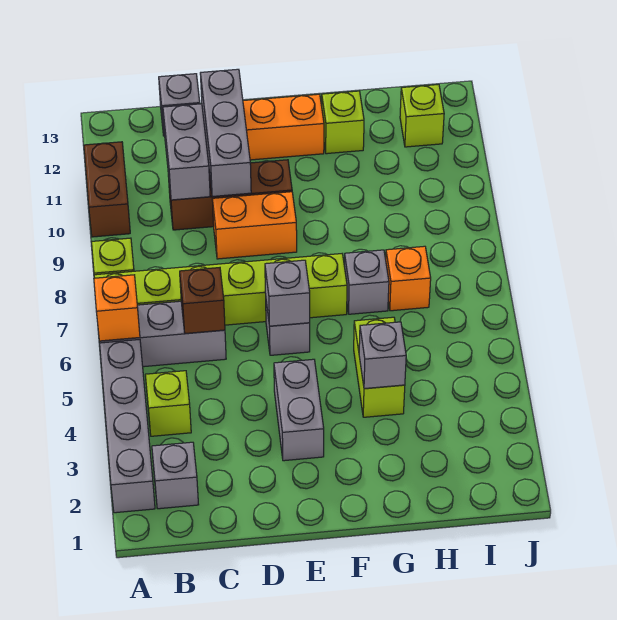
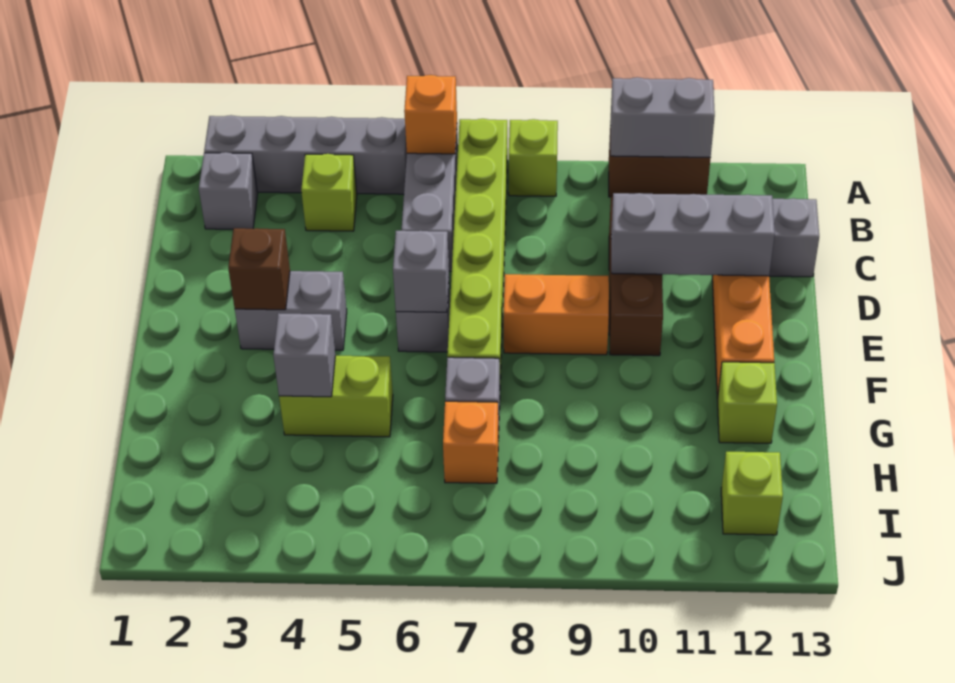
brown 1x1 brick [180,268,225,334] -> brown 1x1 brick moved to [228,228,290,310]
grey 1x2 brick [163,104,210,200] -> grey 1x2 brick moved to [610,77,715,157]
orange 1x2 brick [212,192,297,259] -> orange 1x2 brick turned to [504,274,609,355]

